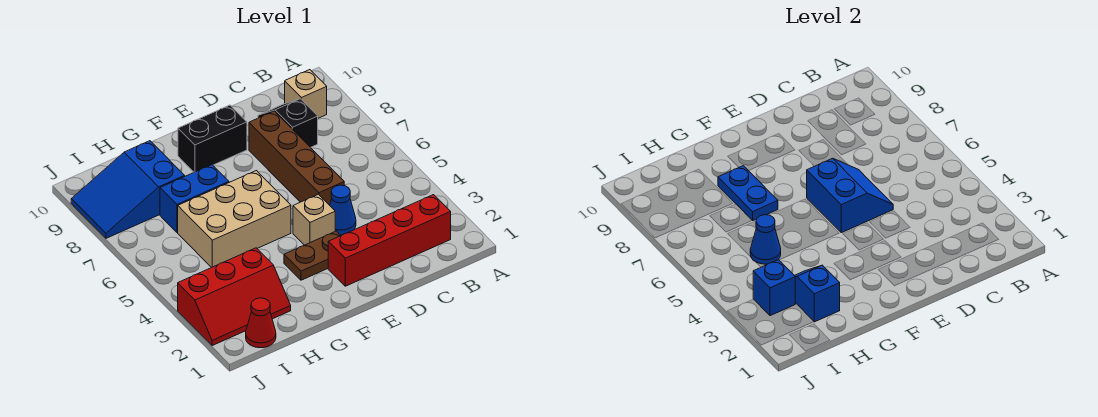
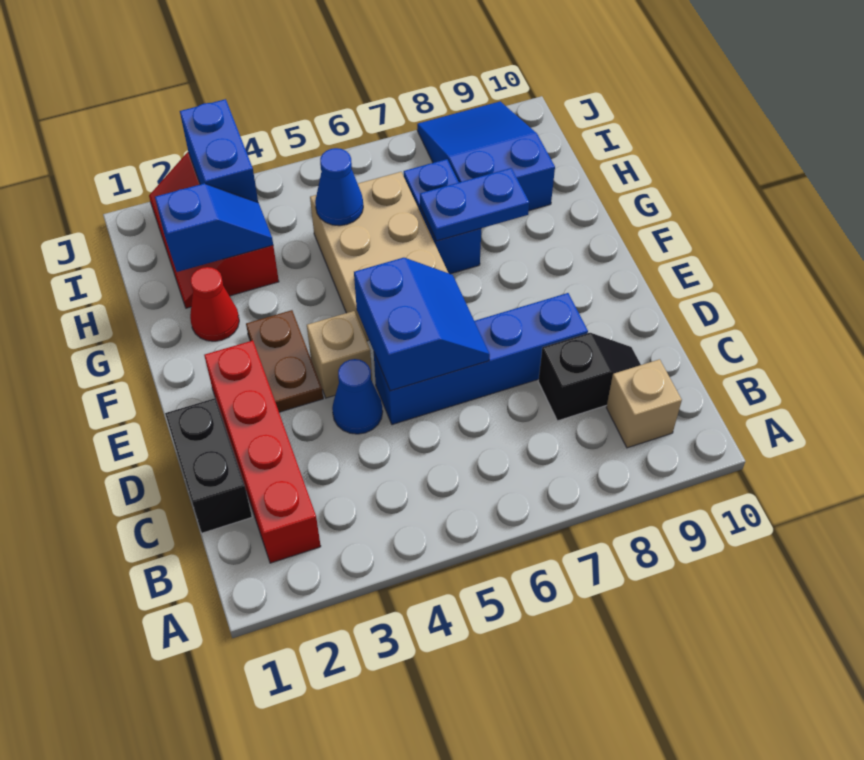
brown 1x4 brick [249,111,344,205] -> blue 1x4 brick [374,293,588,425]
blue 2x2 slope [807,158,893,233] -> blue 2x2 slope turned to [354,258,490,391]
black 1x2 brick [178,105,247,172] -> black 1x2 brick moved to [165,398,252,533]
red 1x1 cone [246,298,276,348] -> red 1x1 cone moved to [190,267,239,341]
blue 1x1 brick [753,260,795,316] -> blue 1x2 brick [180,99,258,202]

